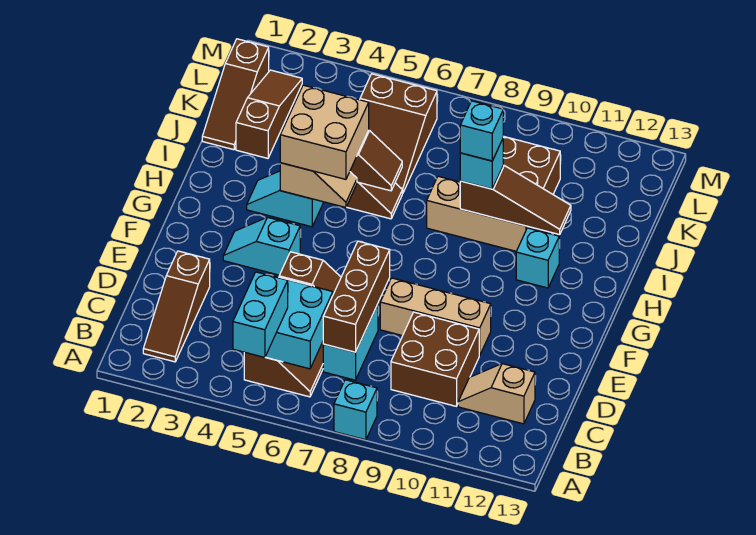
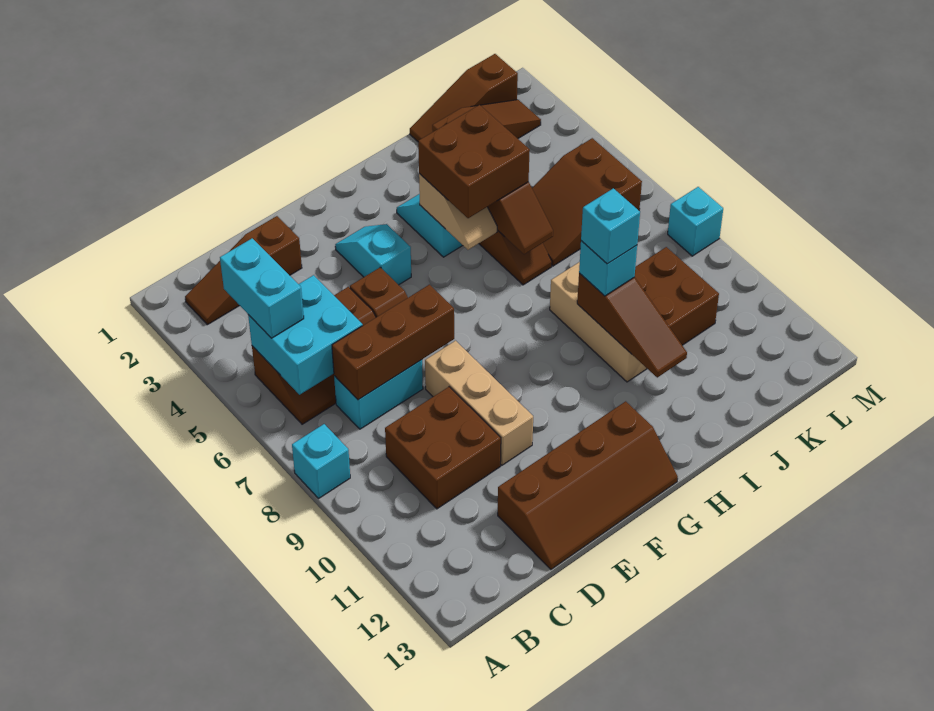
cyan 1x2 brick [233,272,288,357] -> cyan 1x2 brick turned to [220,238,304,338]
tan 1x2 slope [458,364,535,424] -> none
none -> brown 2x4 slope [498,401,678,569]
tan 2x2 brick [280,85,369,179] -> brown 2x2 brick [418,105,530,218]
cyan 1x1 brick [516,228,559,288] -> cyan 1x1 brick moved to [668,187,723,256]

